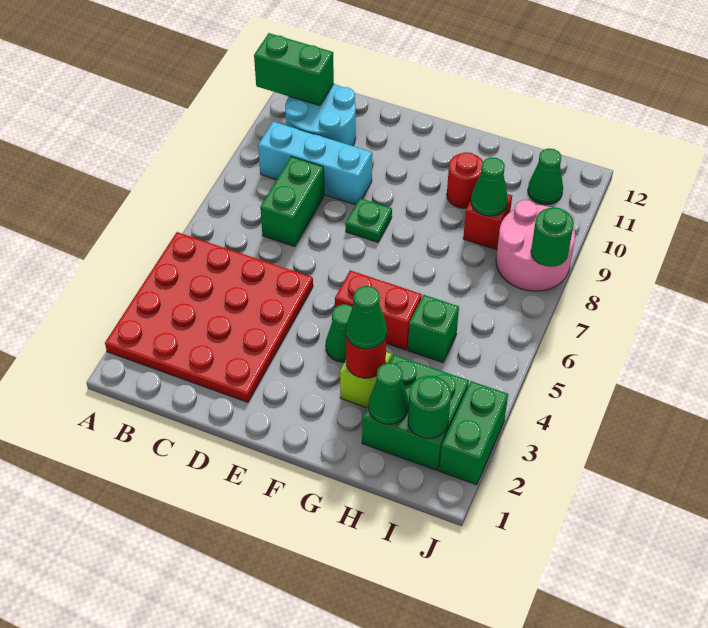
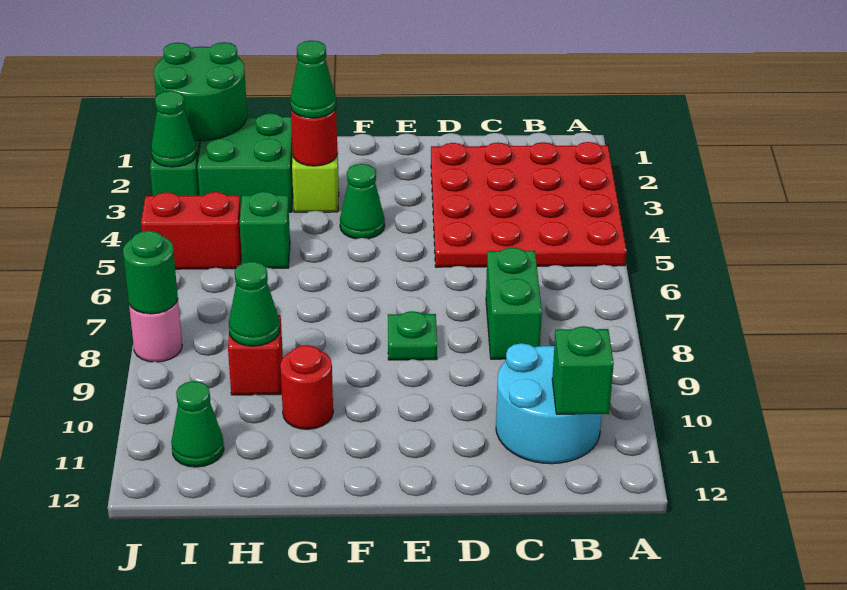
green 1x2 brick [254,33,334,106] -> green 1x1 brick [552,326,614,414]
cyan 1x3 brick [258,122,372,205] -> none
red 1x2 brick [335,270,422,350] -> red 1x2 brick moved to [141,192,242,269]
green 1x1 cone [369,363,409,424] -> green 1x1 cone moved to [151,91,197,167]
green 1x1 round brick [408,376,451,438] -> green 2x2 round brick [154,42,247,141]
pink 2x2 round brick [496,200,575,291] -> pink 1x1 round brick [129,300,182,362]

